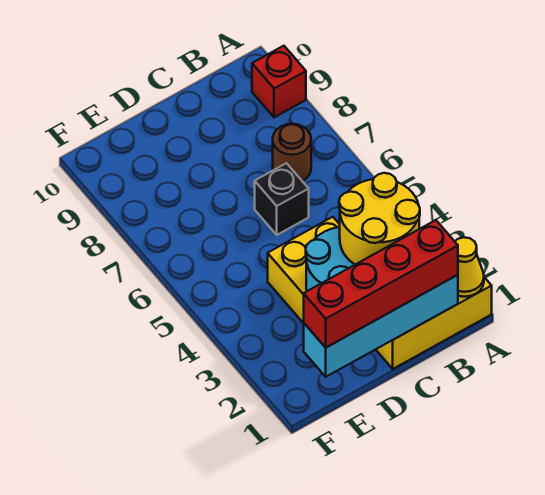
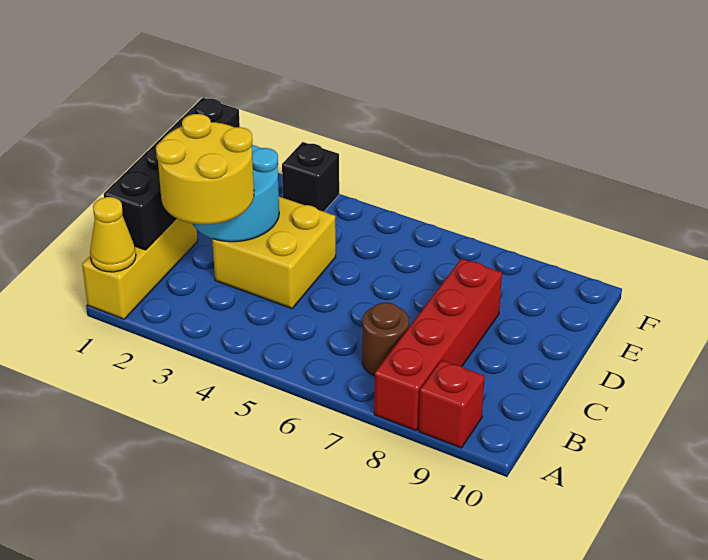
cyan 1x4 brick [304,275,458,377] -> black 1x4 brick [104,97,240,250]
red 1x4 brick [304,220,458,348] -> red 1x4 brick moved to [374,259,502,431]
black 1x1 brick [255,163,309,235] -> black 1x1 brick moved to [282,142,339,212]

